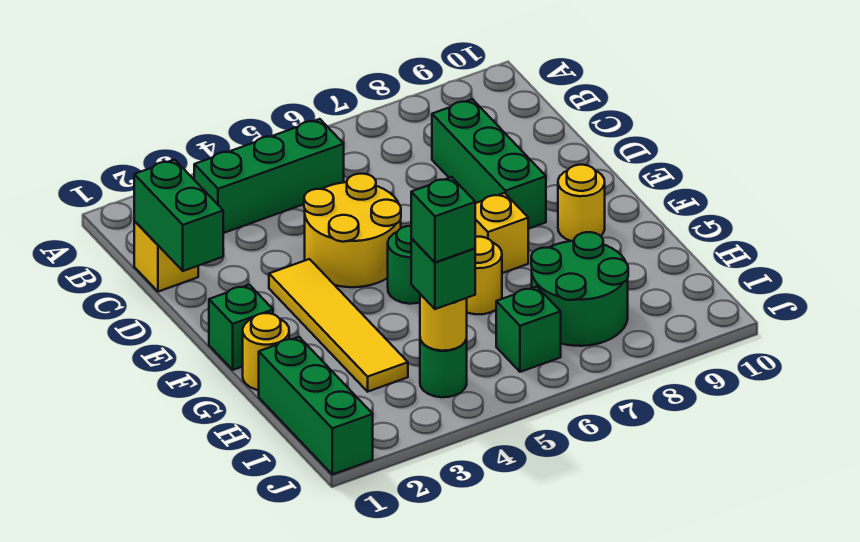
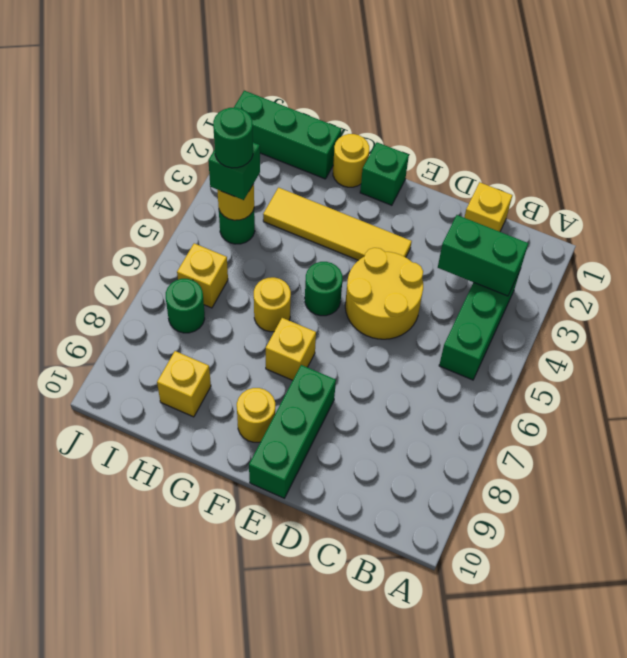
green 1x2 brick [134,160,223,271] -> green 1x2 brick moved to [438,215,528,296]
green 1x3 brick [432,99,546,229] -> green 1x3 brick turned to [249,365,336,498]
green 2x2 round brick [531,232,628,346] -> green 1x1 round brick [166,279,205,333]
none -> yellow 1x1 brick [157,351,211,417]
green 1x1 brick [411,177,475,262] -> green 1x1 round brick [213,108,253,168]
green 1x1 brick [496,287,561,372] -> yellow 1x1 brick [177,243,228,308]

